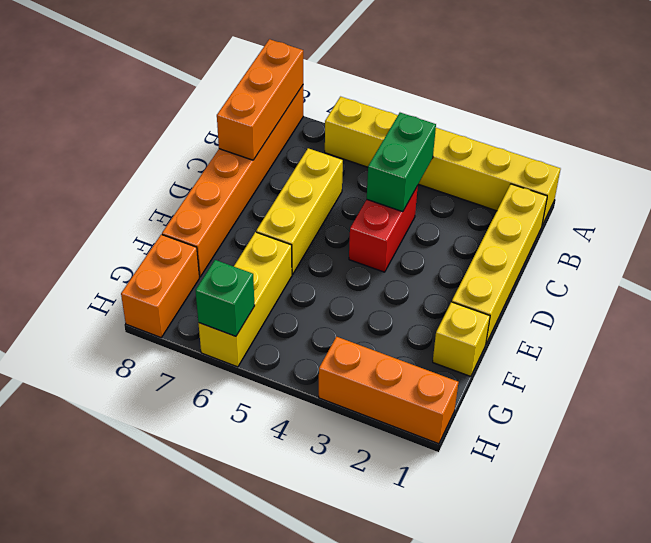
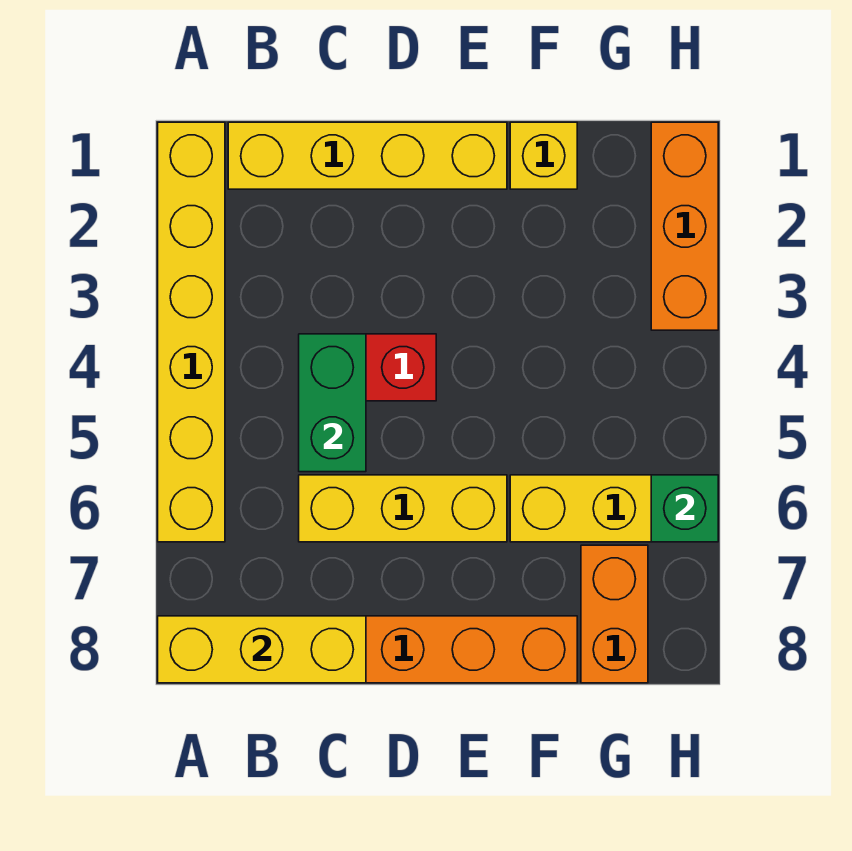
orange 1x3 brick [217,39,303,160] -> yellow 1x3 brick [158,616,366,683]
green 1x2 brick [367,113,436,212] -> green 1x2 brick turned to [299,334,366,472]
orange 1x2 brick [121,234,199,337] -> orange 1x2 brick turned to [581,545,648,683]

